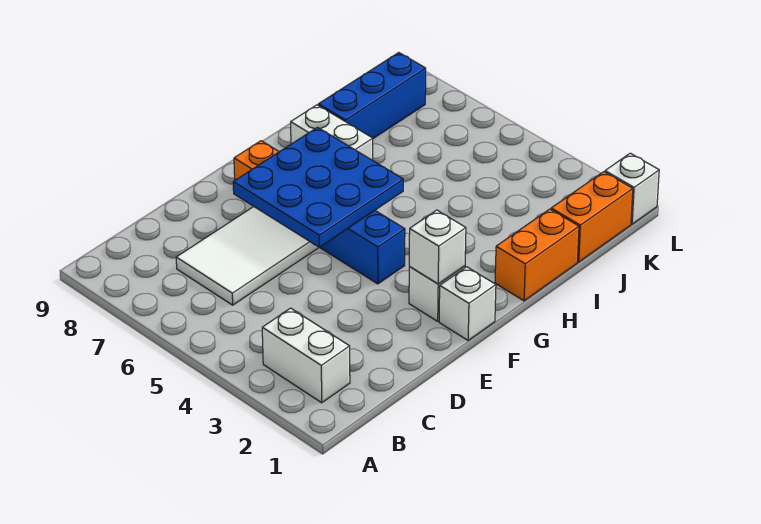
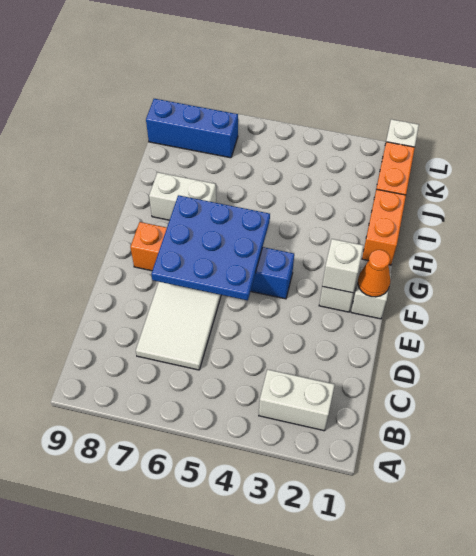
none -> orange 1x1 cone [358,250,390,297]
blue 1x3 brick [318,53,426,139] -> blue 1x3 brick turned to [146,99,238,158]

